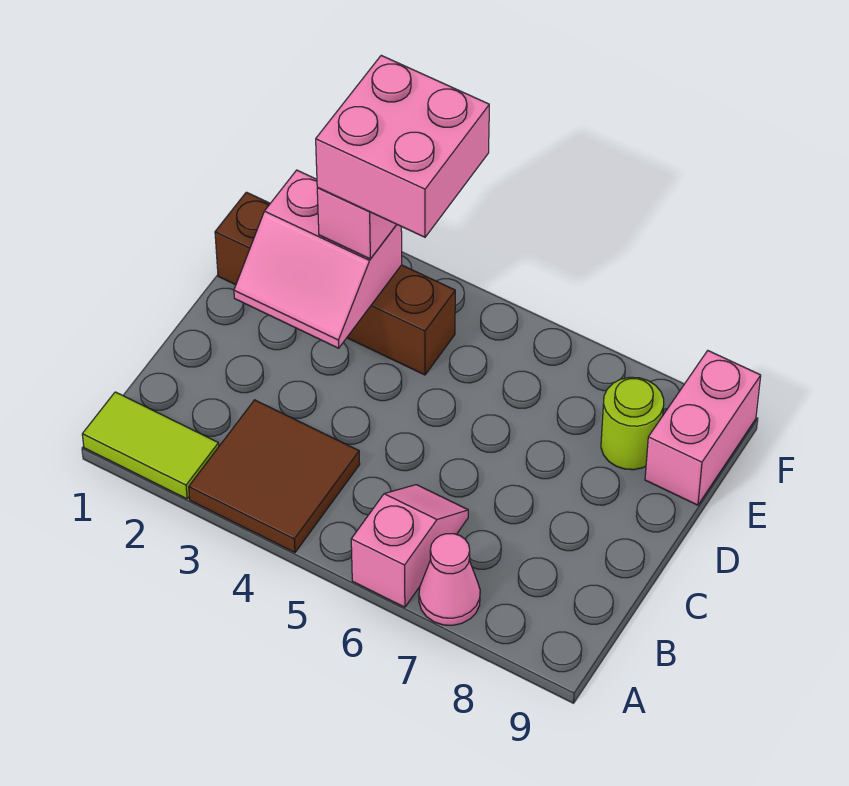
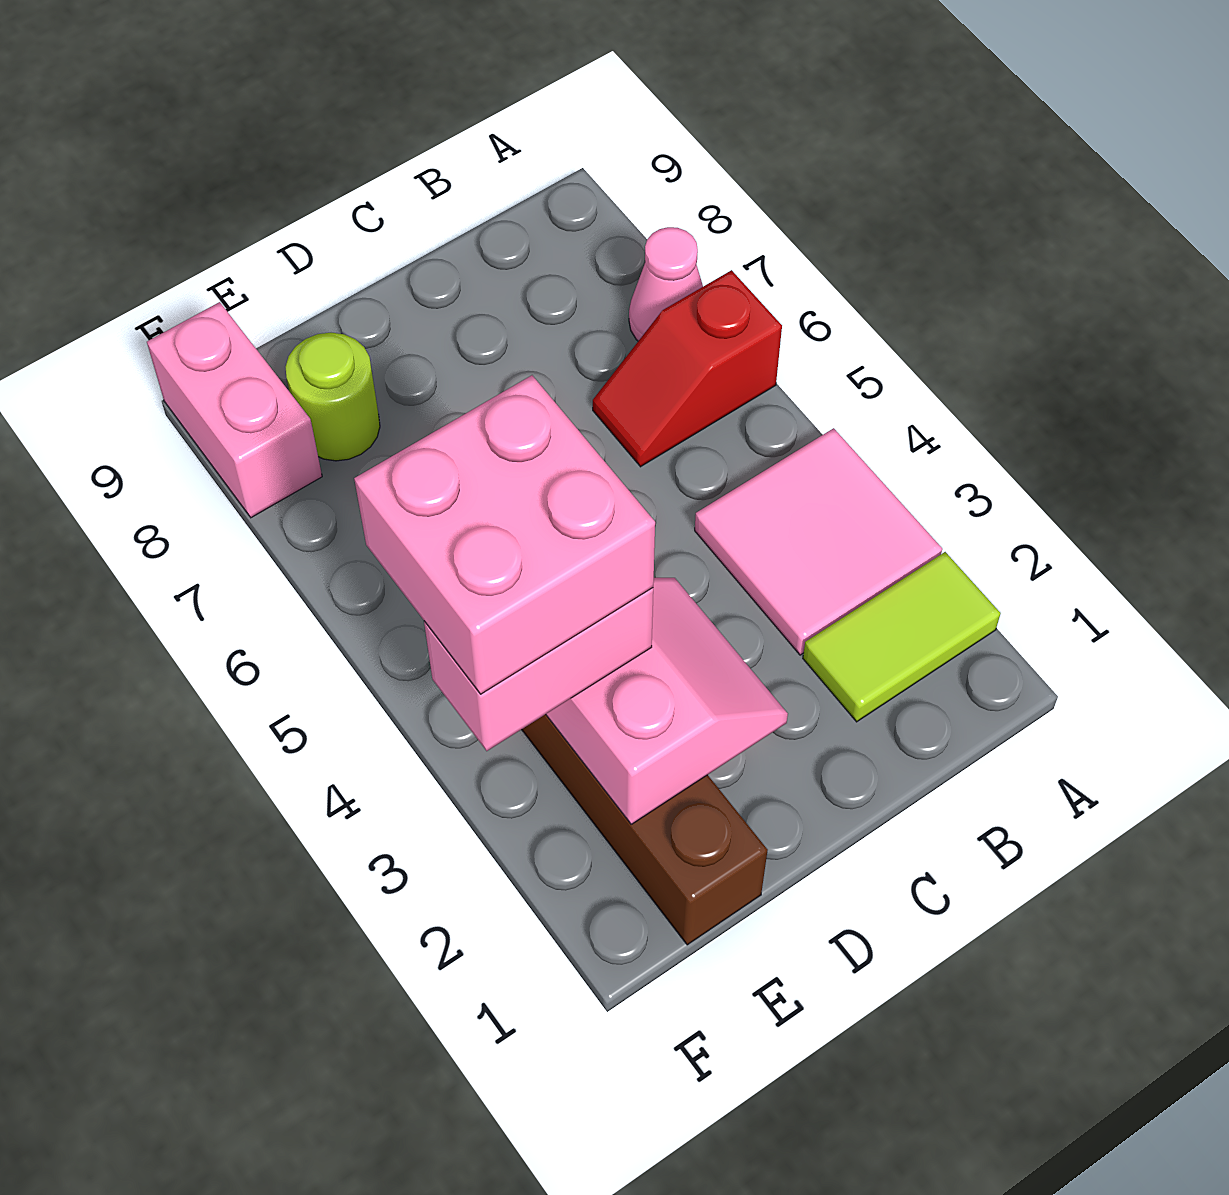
lime 1x2 tile [82,392,219,499] -> lime 1x2 tile turned to [803,552,1001,722]
brown 2x2 tile [189,400,360,553] -> pink 2x2 tile [695,428,942,655]
pink 1x2 slope [351,485,468,607] -> red 1x2 slope [593,270,782,467]
pink 1x2 brick [645,351,761,505] -> pink 1x2 brick turned to [147,302,322,518]

